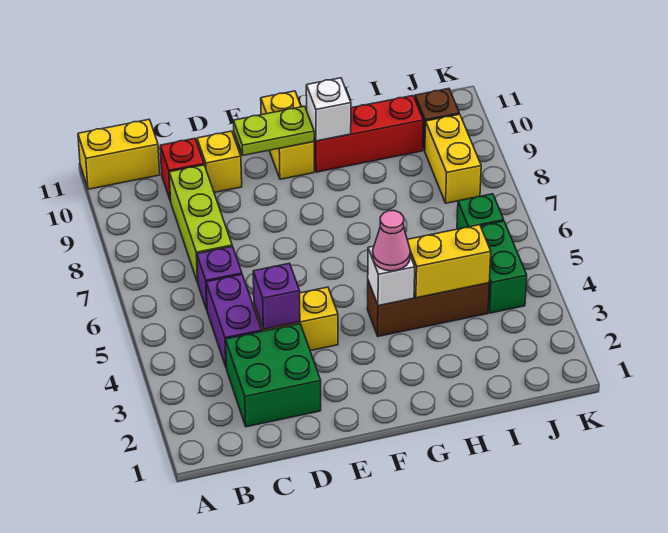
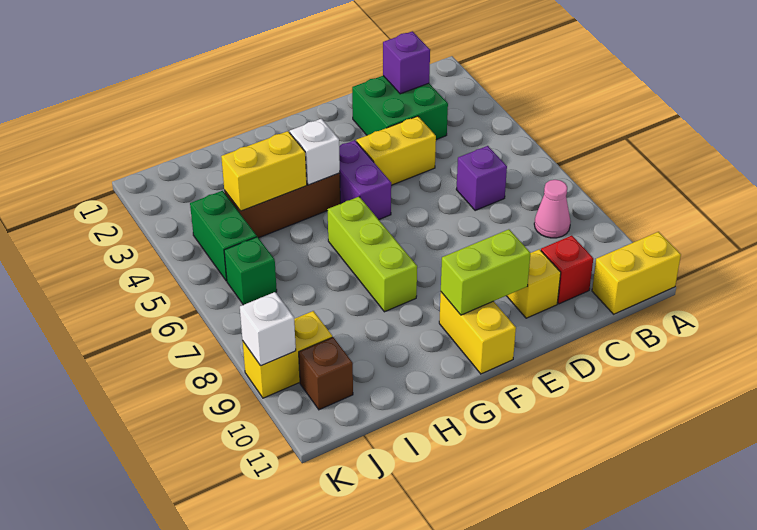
purple 1x2 brick [206,275,262,367] -> purple 1x2 brick moved to [339,140,391,220]
lime 1x3 brick [169,165,232,283] -> lime 1x3 brick moved to [327,197,417,312]
purple 1x1 brick [253,263,300,329] -> purple 1x1 brick moved to [383,31,430,94]
lime 1x2 plate [233,106,315,155] -> lime 1x2 brick [441,229,530,315]
pink 1x1 cone [373,211,410,271] -> pink 1x1 cone moved to [534,180,571,238]
red 1x3 brick [314,96,423,172] -> none
white 1x1 brick [306,78,351,141] -> white 1x1 brick moved to [240,292,296,366]
yellow 1x2 brick [425,114,481,203] -> yellow 1x2 brick turned to [243,311,332,398]

